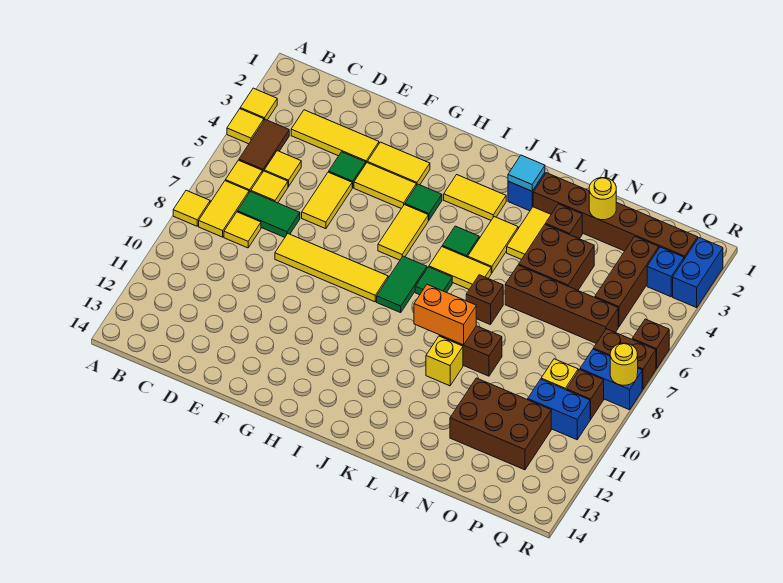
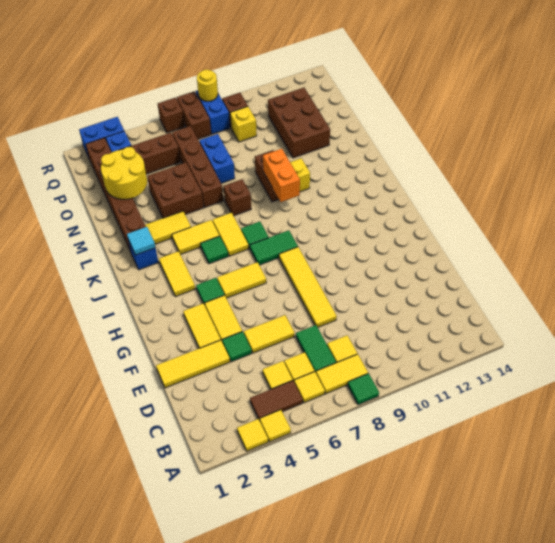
yellow 1x1 tile [173,190,210,226] -> green 1x1 tile [348,374,379,405]
yellow 1x3 tile [291,110,379,163] -> yellow 1x3 tile turned to [156,340,230,388]
brown 1x1 brick [545,204,582,239] -> none
yellow 1x1 round brick [589,178,616,220] -> yellow 2x2 round brick [101,147,147,199]
blue 1x2 brick [528,379,590,440] -> blue 1x2 brick moved to [199,134,235,183]

